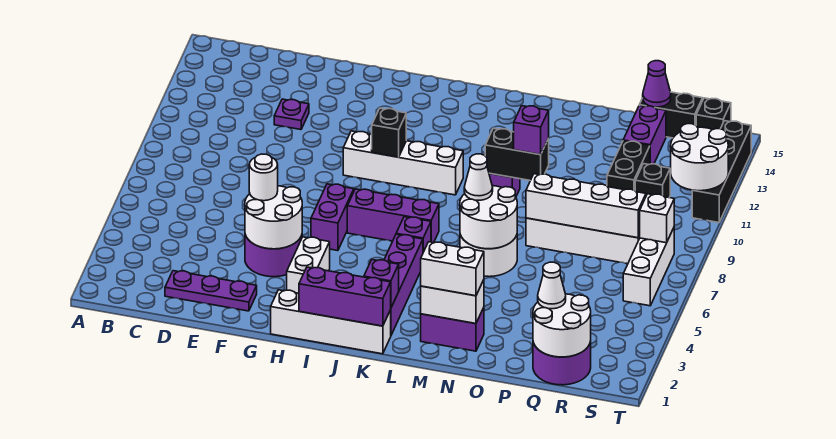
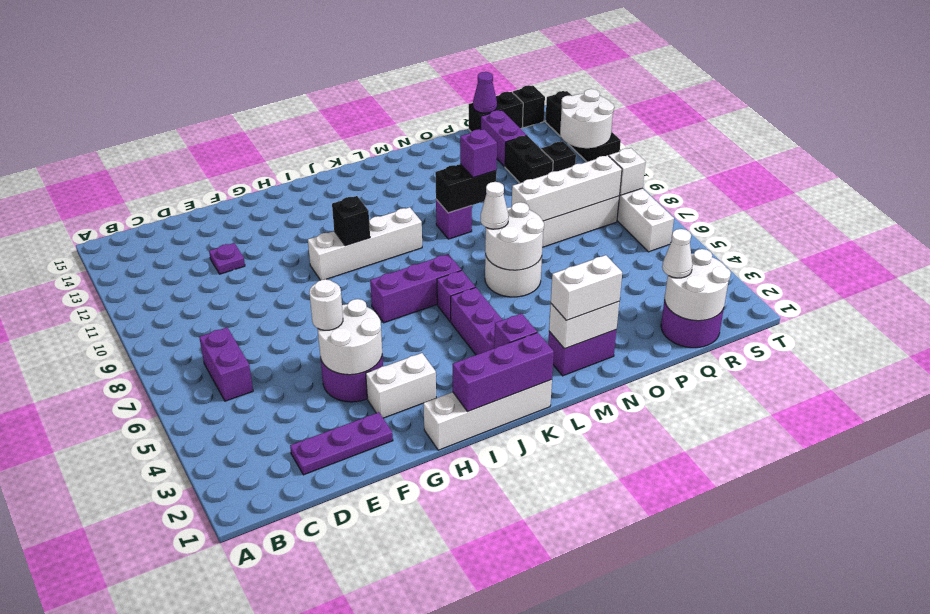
white 1x2 brick [287,237,330,293] -> white 1x2 brick turned to [366,353,436,418]
purple 1x2 brick [311,184,354,251] -> purple 1x2 brick moved to [199,327,253,401]

